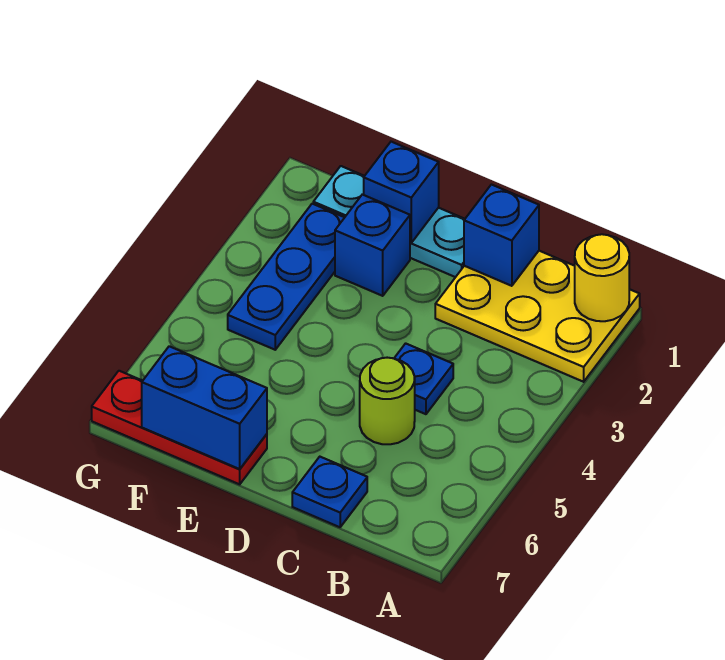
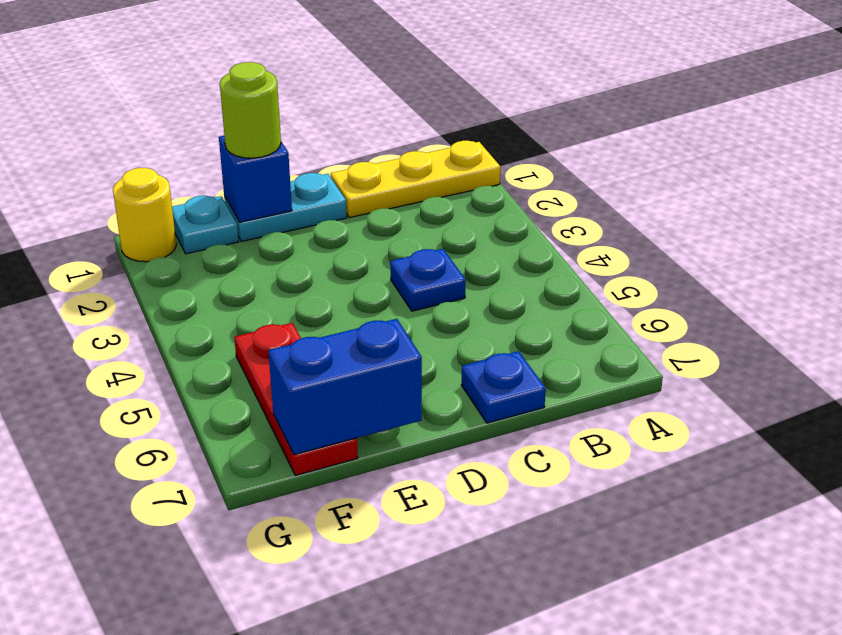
yellow 2x3 plate [435,251,640,382] -> yellow 1x3 plate [331,141,500,218]
yellow 1x1 round brick [575,234,629,321] -> yellow 1x1 round brick moved to [113,168,176,262]
blue 1x1 brick [464,185,539,286] -> none
lime 1x1 round brick [360,358,415,444] -> lime 1x1 round brick moved to [220,62,281,158]
blue 1x1 brick [335,194,410,296] -> none
red 1x3 plate [92,371,267,484] -> red 1x3 plate turned to [234,323,358,475]
blue 1x3 plate [228,204,345,350] -> none

